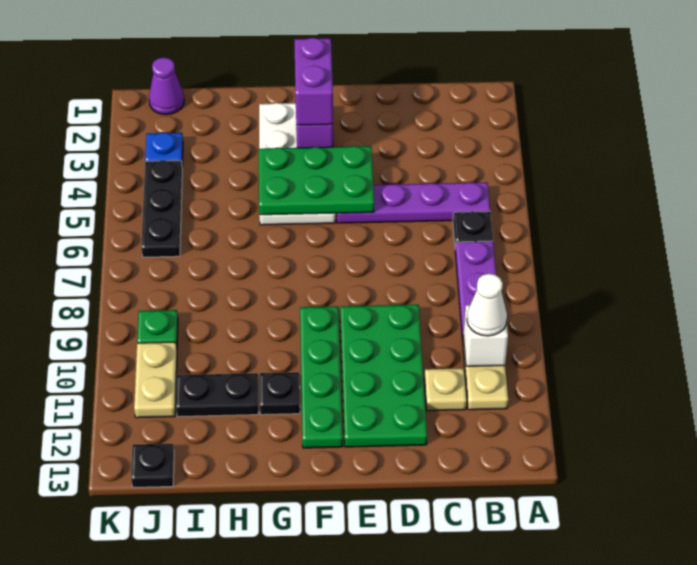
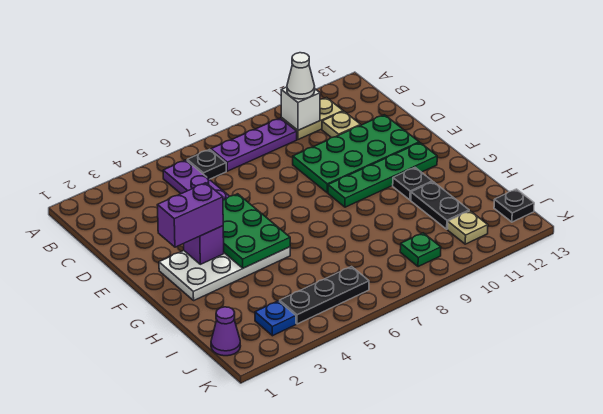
tan 1x2 plate [134,342,177,418] -> tan 1x1 plate [448,211,488,244]

